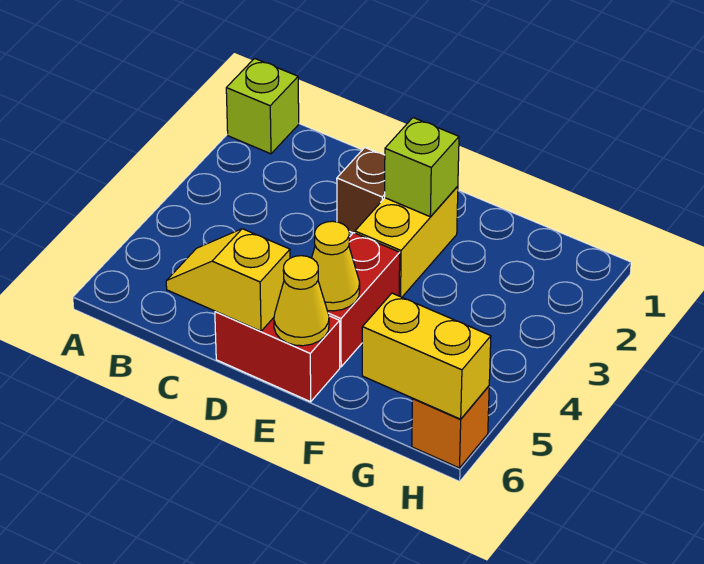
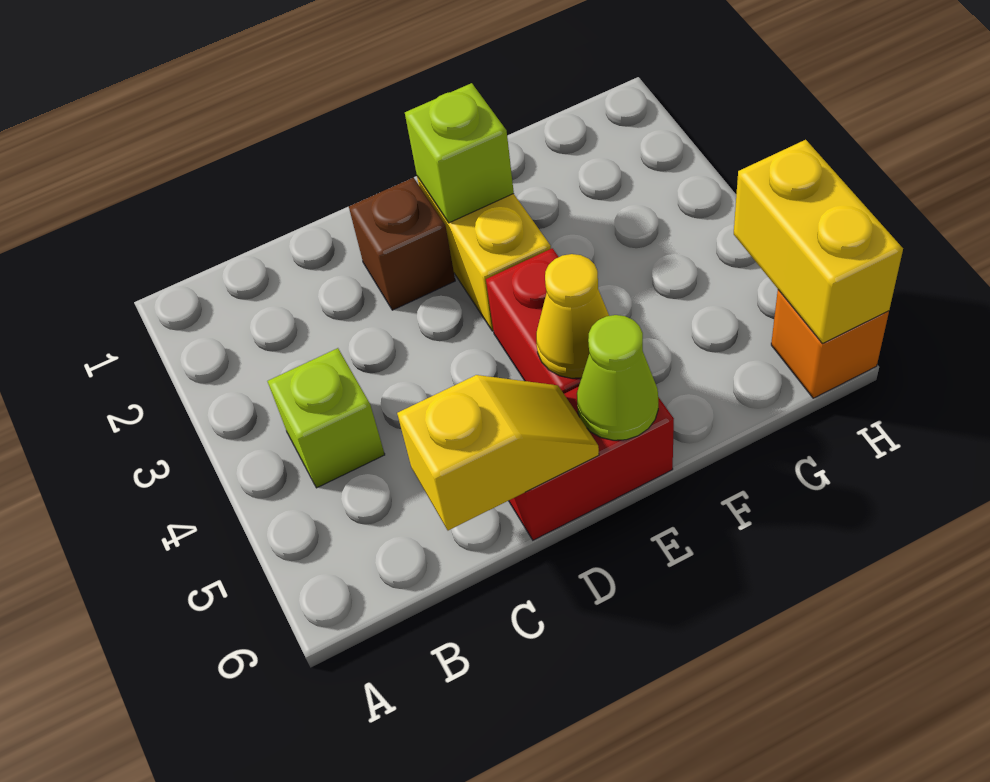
lime 1x1 brick [226,58,299,154] -> lime 1x1 brick moved to [267,348,385,488]
yellow 1x2 slope [166,229,290,331] -> yellow 1x2 slope turned to [397,375,599,530]
yellow 1x1 cone [274,256,329,346] -> lime 1x1 cone [577,315,658,440]
yellow 1x2 brick [362,293,491,419] -> yellow 1x2 brick turned to [734,140,903,344]

